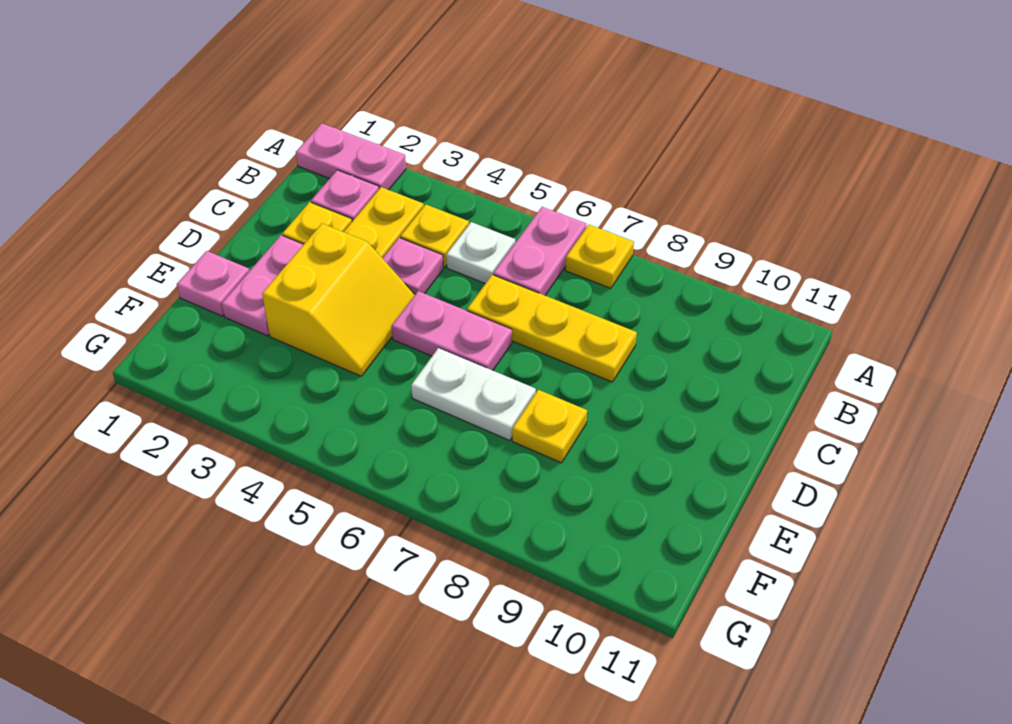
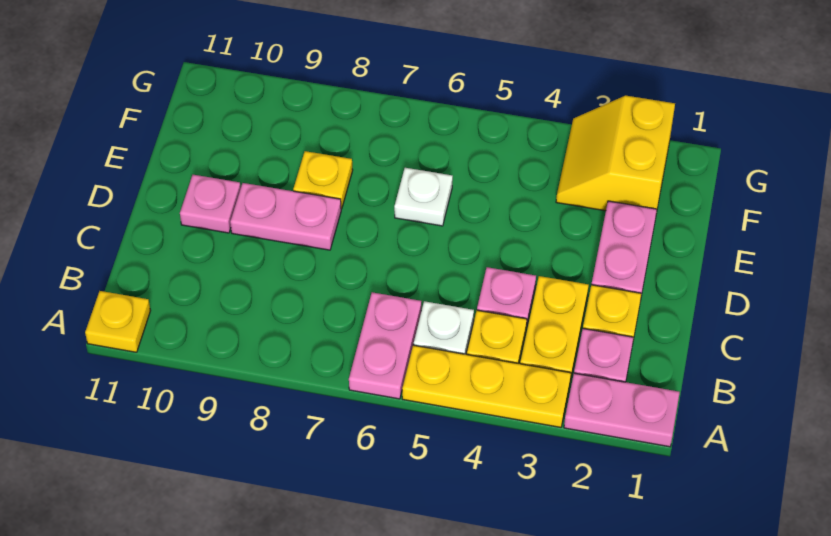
yellow 1x1 plate [565,225,634,288] -> yellow 1x1 plate moved to [85,291,151,352]
yellow 1x3 plate [467,275,637,382] -> yellow 1x3 plate moved to [402,345,571,427]
yellow 2x2 slope [262,224,415,376] -> yellow 2x2 slope moved to [556,96,675,211]
pink 1x2 plate [391,291,512,370] -> pink 1x2 plate moved to [230,183,341,250]
pink 1x1 plate [177,251,249,316] -> pink 1x1 plate moved to [180,175,241,233]
white 1x2 plate [411,348,536,440] -> white 1x1 plate [394,168,453,226]

